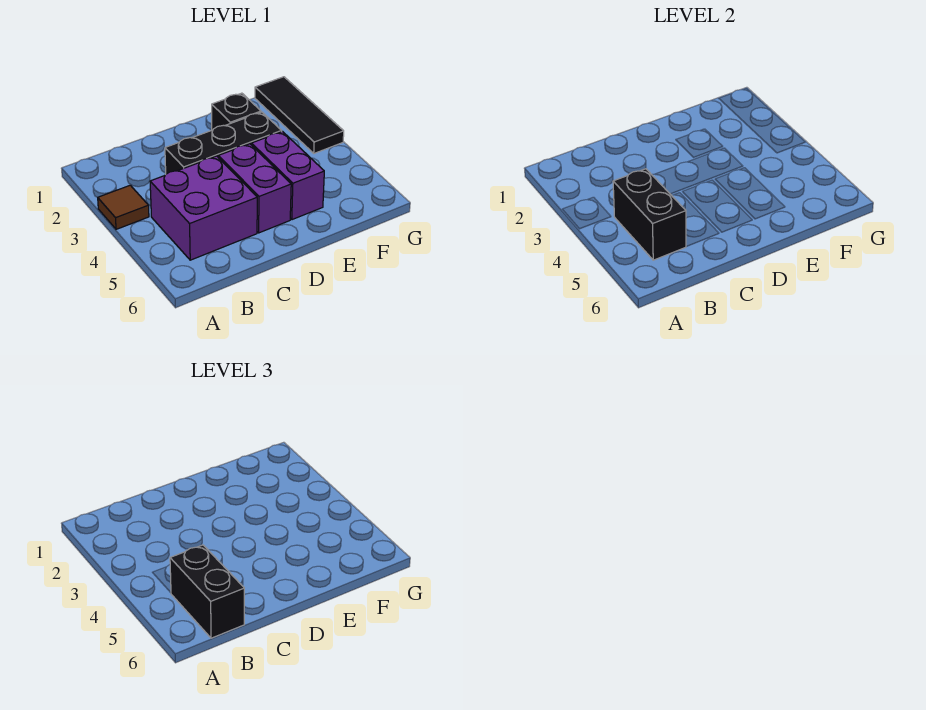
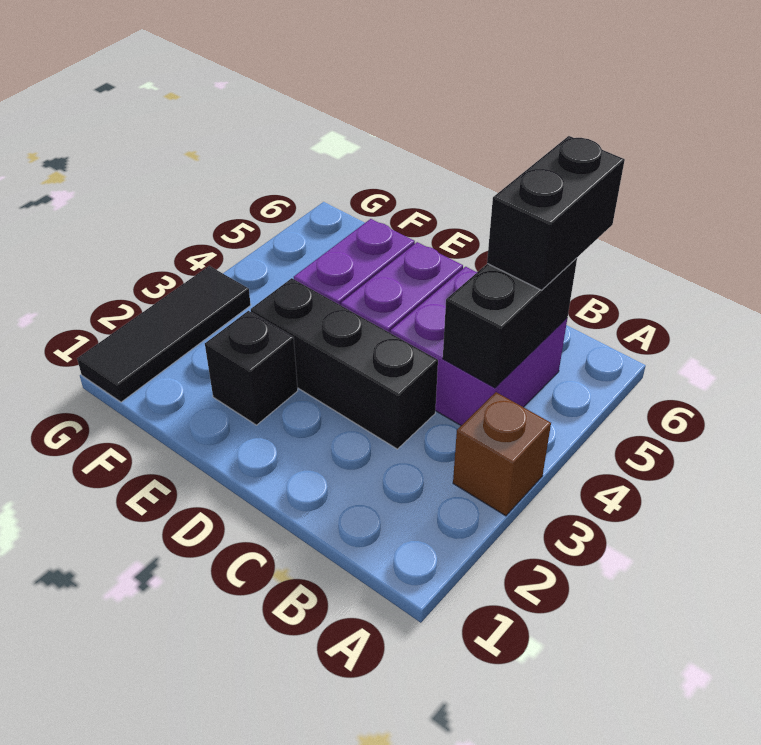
brown 1x1 tile [98,185,149,229] -> brown 1x1 brick [453,392,551,516]

